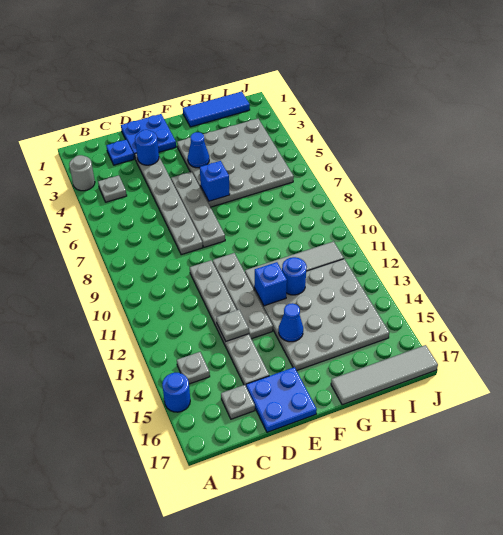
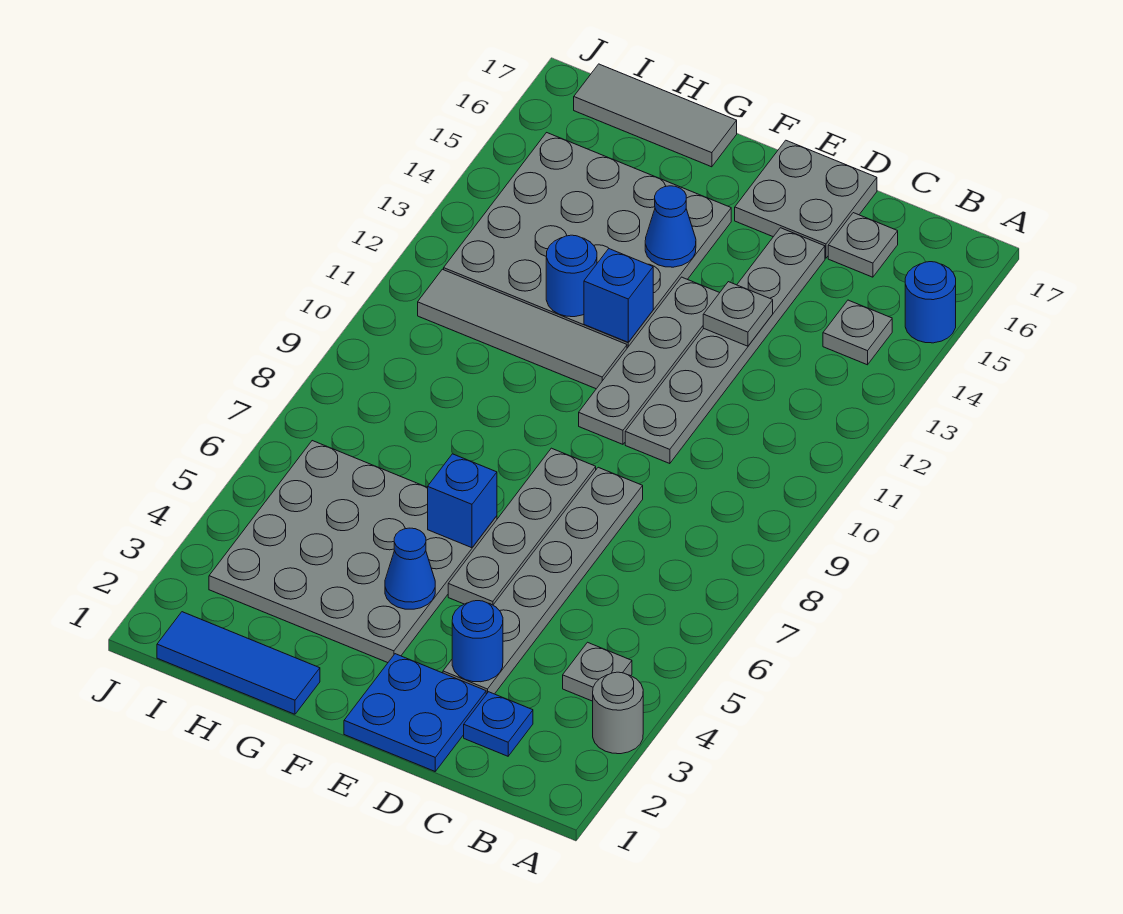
blue 2x2 plate [246,367,317,432] -> grey 2x2 plate [735,140,877,258]
grey 1x4 tile [331,345,438,405] -> grey 1x3 tile [574,64,737,167]

